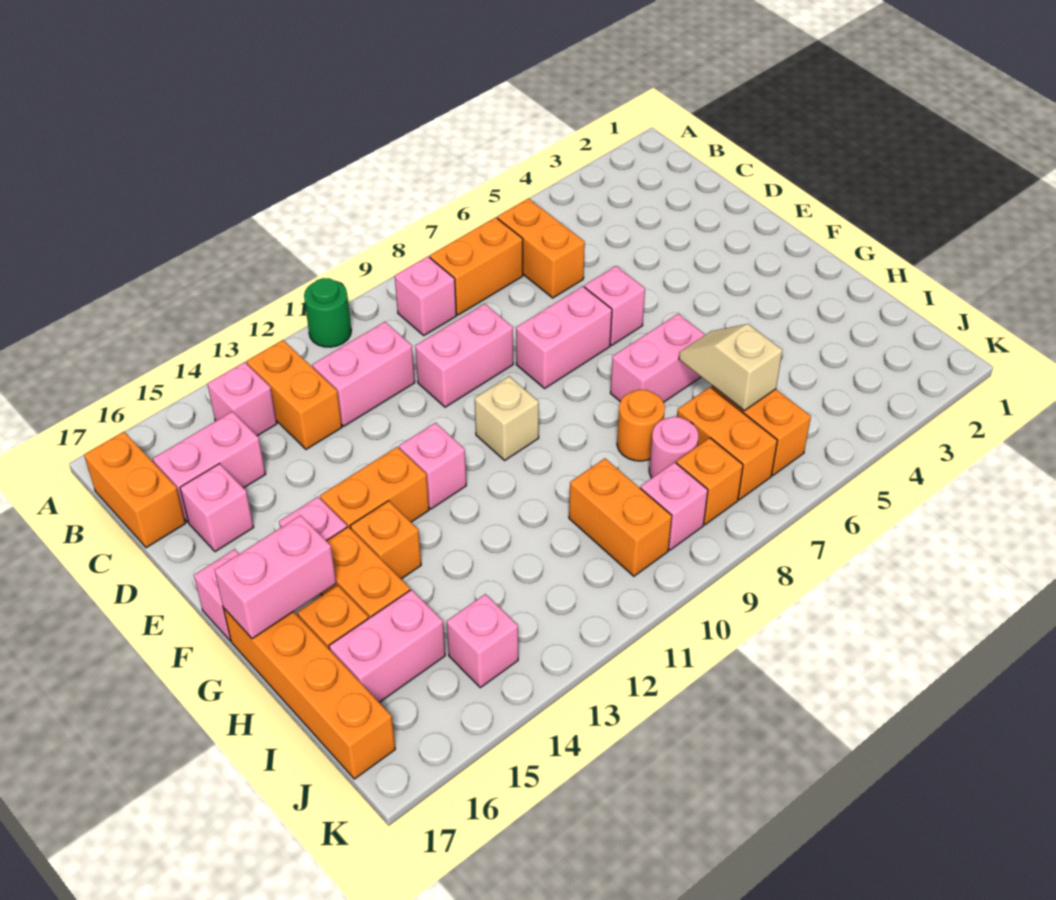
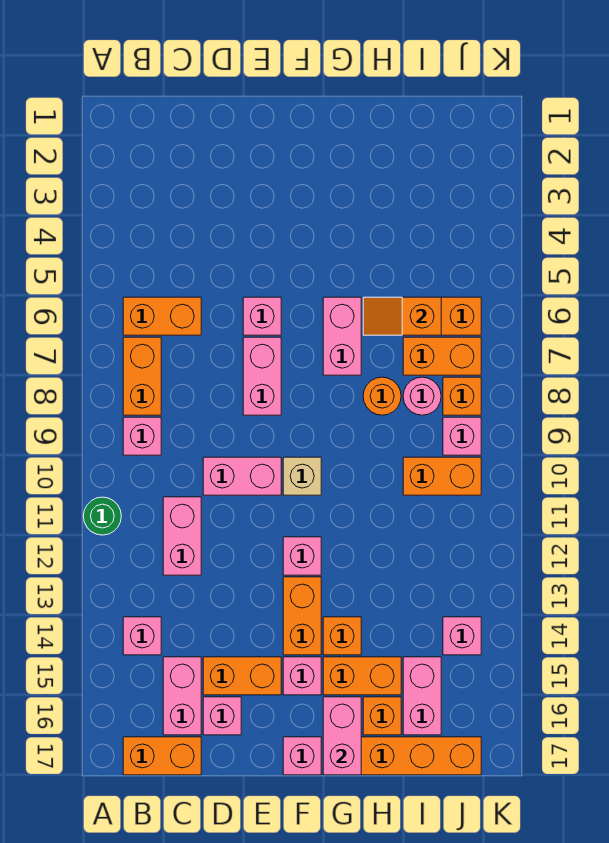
orange 1x2 brick [247,340,342,449] -> orange 1x2 brick moved to [203,657,281,695]
pink 1x2 brick [415,304,513,407] -> pink 1x2 brick turned to [203,457,281,495]
tan 1x2 slope [679,324,782,411] -> orange 1x2 slope [363,297,441,335]

